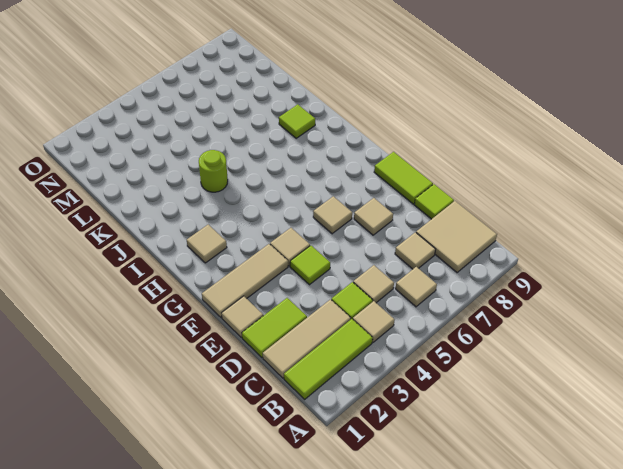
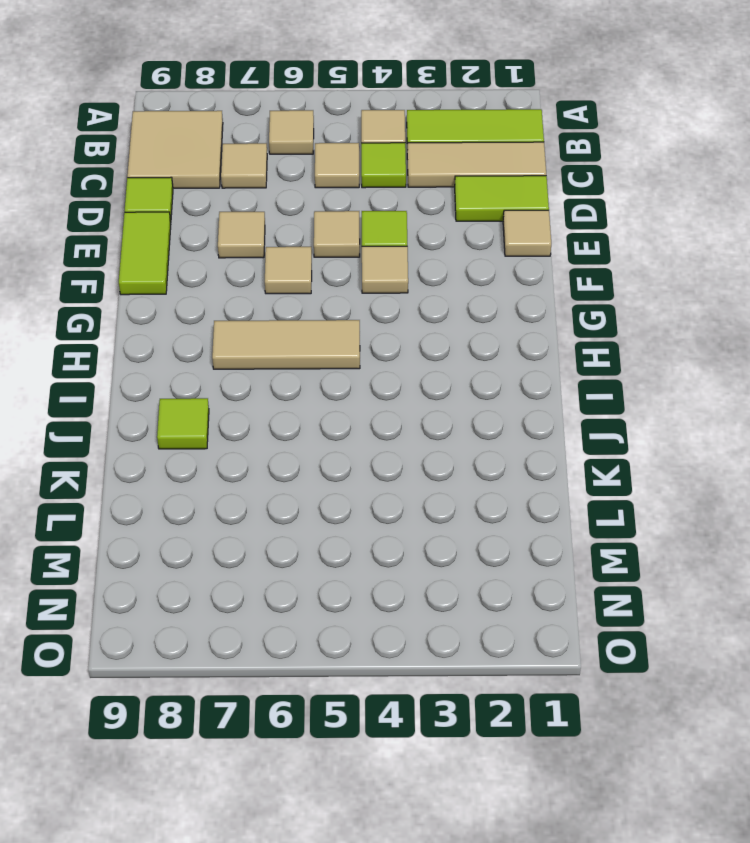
tan 1x3 tile [202,244,288,318] -> tan 1x3 tile moved to [212,320,360,369]
tan 1x1 tile [187,225,227,263] -> tan 1x1 tile moved to [314,211,360,257]
lime 1x1 round brick [199,150,228,192] -> none

